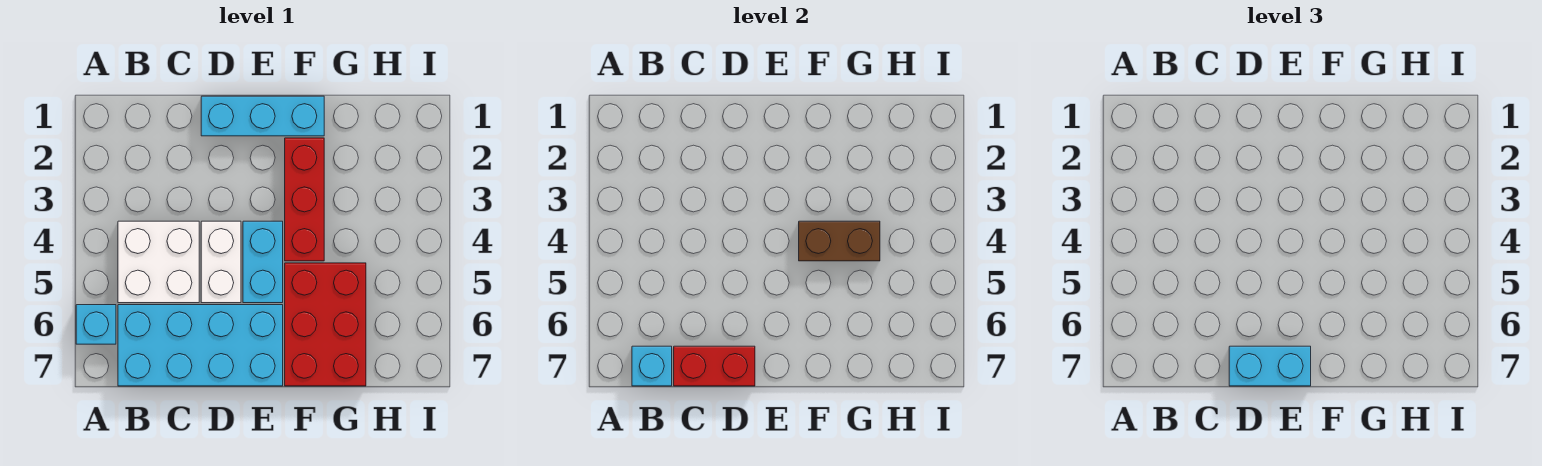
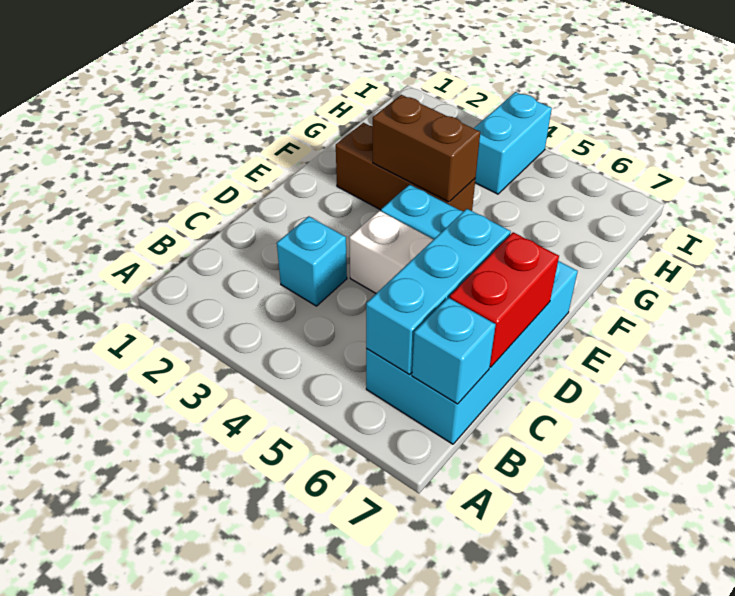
cyan 1x1 brick [76,305,116,344] -> cyan 1x1 brick moved to [277,216,347,306]
white 2x2 brick [118,221,199,303] -> none
cyan 1x3 brick [201,96,324,136] -> cyan 1x3 brick moved to [366,209,511,375]
cyan 1x2 brick [1229,346,1311,386] -> cyan 1x2 brick moved to [474,92,552,194]
red 1x3 brick [285,138,324,261] -> brown 1x3 brick [336,123,476,211]
brown 1x2 brick [799,221,880,261] -> brown 1x2 brick turned to [373,95,480,202]
red 2x3 brick [285,263,366,386] -> none

